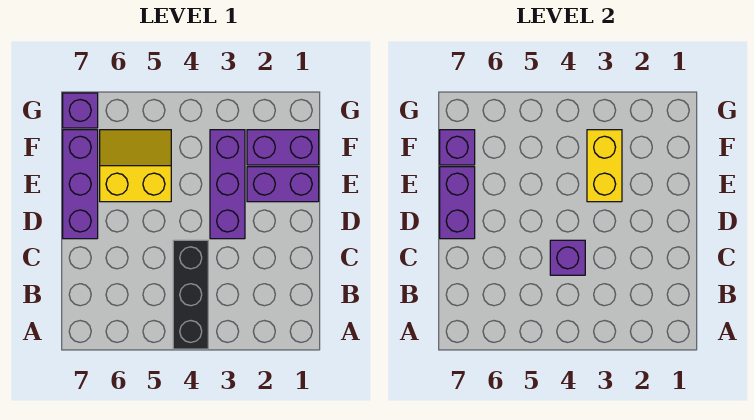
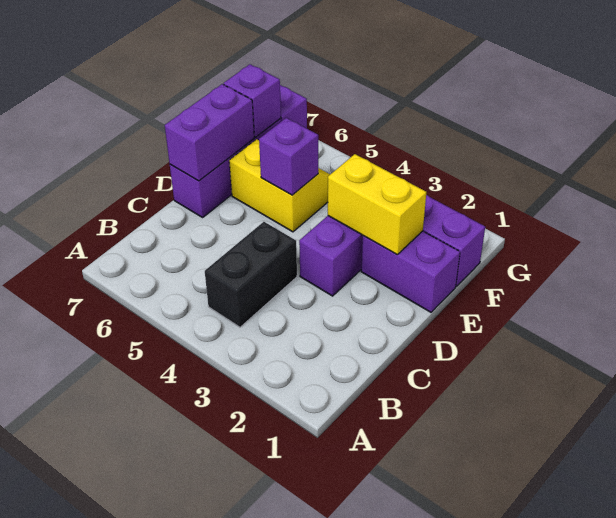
black 1x3 brick [173,240,208,349] -> black 1x2 brick [205,222,297,327]
purple 1x1 brick [550,240,585,275] -> purple 1x1 brick moved to [259,118,318,195]
yellow 1x2 brick [587,130,622,202] -> yellow 1x2 brick turned to [328,154,426,254]

